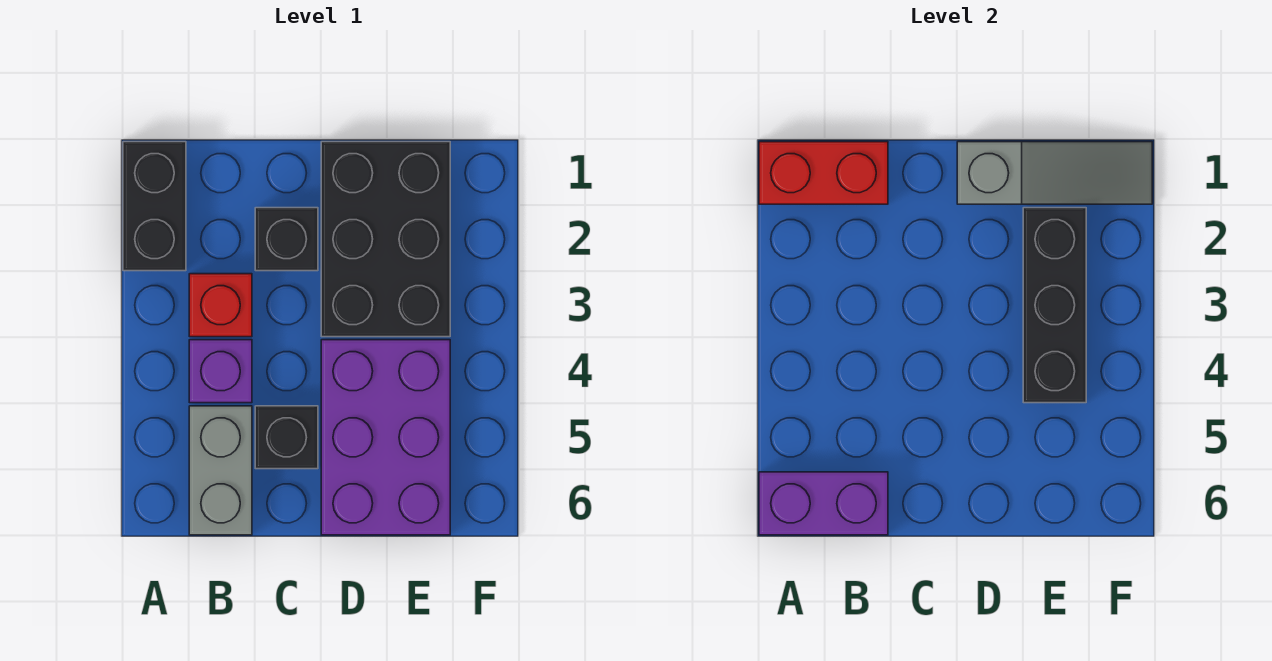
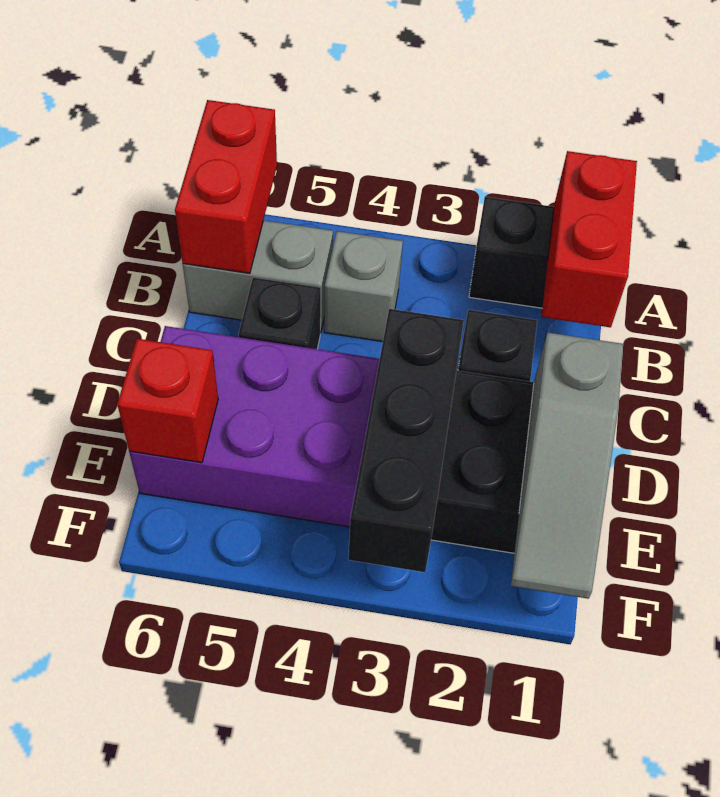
purple 1x2 brick [759,472,888,535] -> red 1x2 brick [175,100,277,273]
red 1x1 brick [189,274,252,337] -> red 1x1 brick moved to [117,339,218,463]
purple 1x1 brick [189,340,252,403] -> grey 1x1 brick [324,231,403,342]
black 1x3 brick [1023,208,1086,403] -> black 1x3 brick turned to [348,309,464,572]

